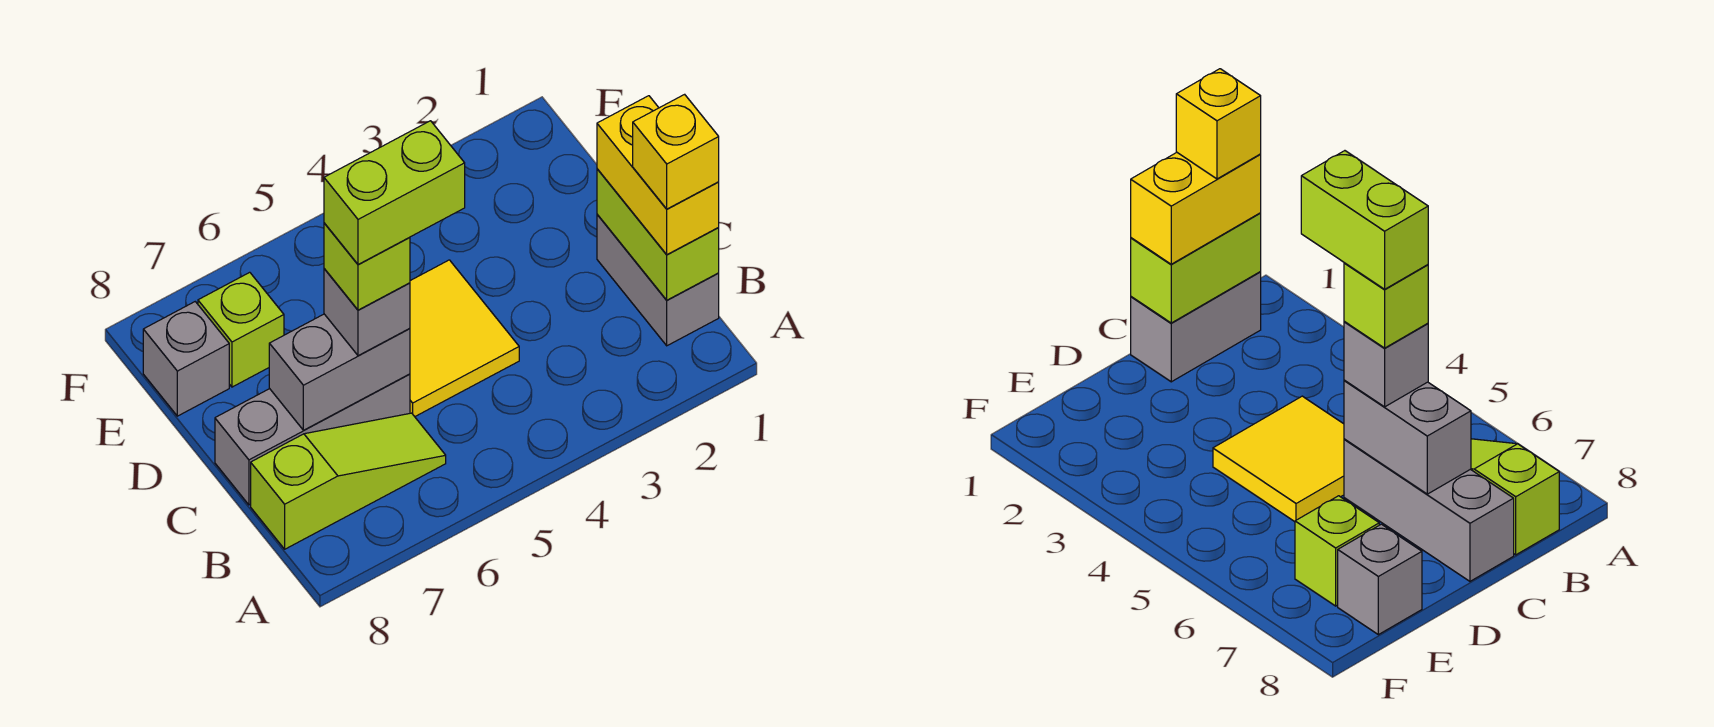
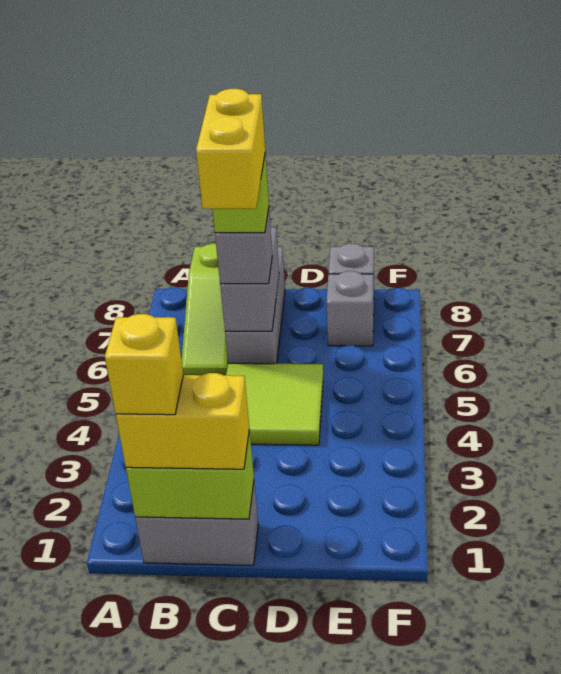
yellow 2x2 tile [410,260,519,417] -> lime 2x2 tile [226,363,323,445]
lime 1x2 brick [324,121,465,264] -> yellow 1x2 brick [196,89,265,209]
lime 1x1 brick [198,272,284,387] -> grey 1x1 brick [326,271,373,346]

